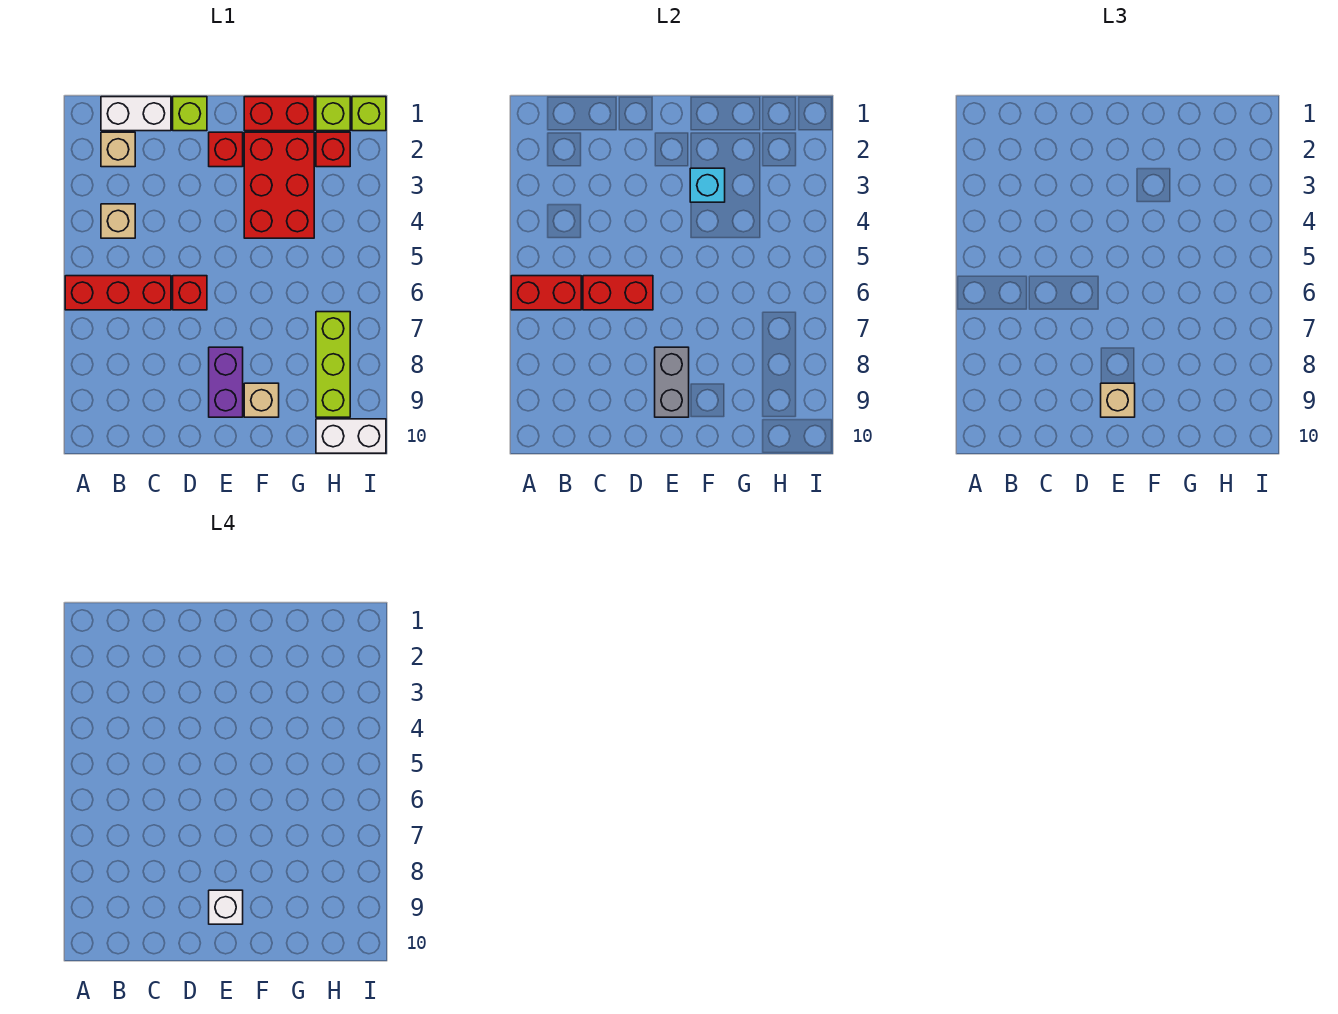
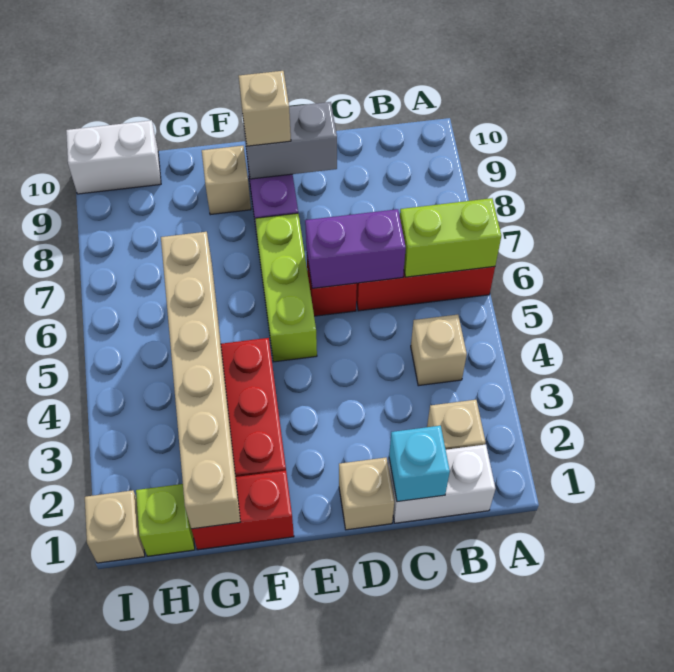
red 1x2 brick [511,276,581,310] -> lime 1x2 brick [400,198,501,277]
red 1x2 brick [583,276,653,310] -> purple 1x2 brick [305,209,406,288]
lime 1x1 brick [173,97,207,131] -> tan 1x1 brick [339,458,394,530]
red 1x1 brick [209,132,243,167] -> none
grey 1x2 brick [655,347,689,417] -> grey 1x2 brick turned to [243,102,337,179]
white 1x1 brick [209,890,243,924] -> none
cyan 1x1 brick [690,168,725,202] -> cyan 1x1 brick moved to [389,426,450,502]
none -> tan 1x6 brick [161,232,240,529]
red 1x1 brick [316,132,350,167] -> none
lime 1x3 brick [316,312,350,417] -> lime 1x3 brick moved to [255,213,317,362]
lime 1x1 brick [352,97,386,131] -> tan 1x1 brick [85,490,145,563]

